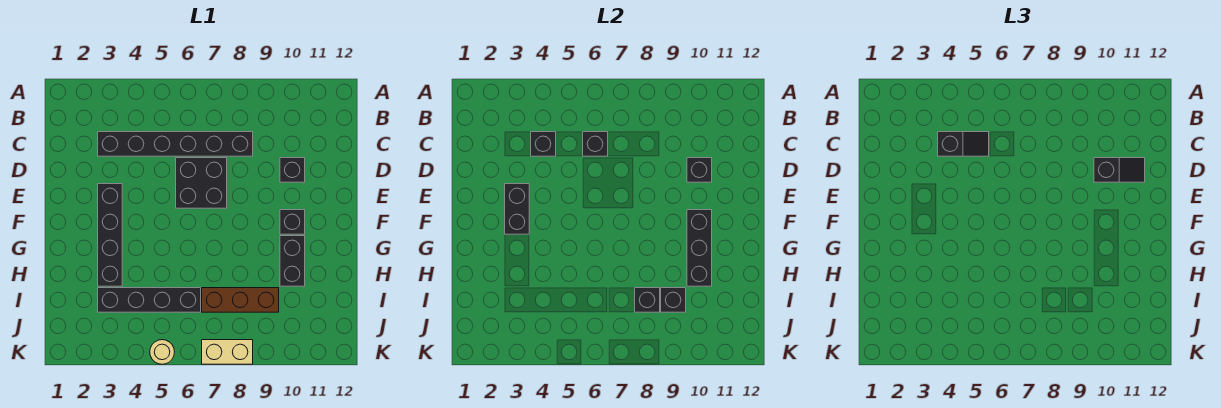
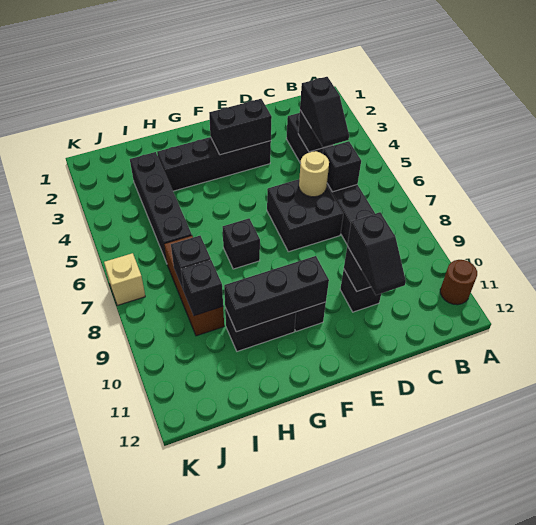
none -> brown 1x1 round brick [440,260,477,305]
none -> black 1x1 brick [223,218,260,269]
tan 1x1 round brick [150,340,174,364] -> tan 1x1 round brick moved to [299,151,329,197]
tan 1x2 brick [202,340,253,364] -> tan 1x1 brick [104,253,145,306]

